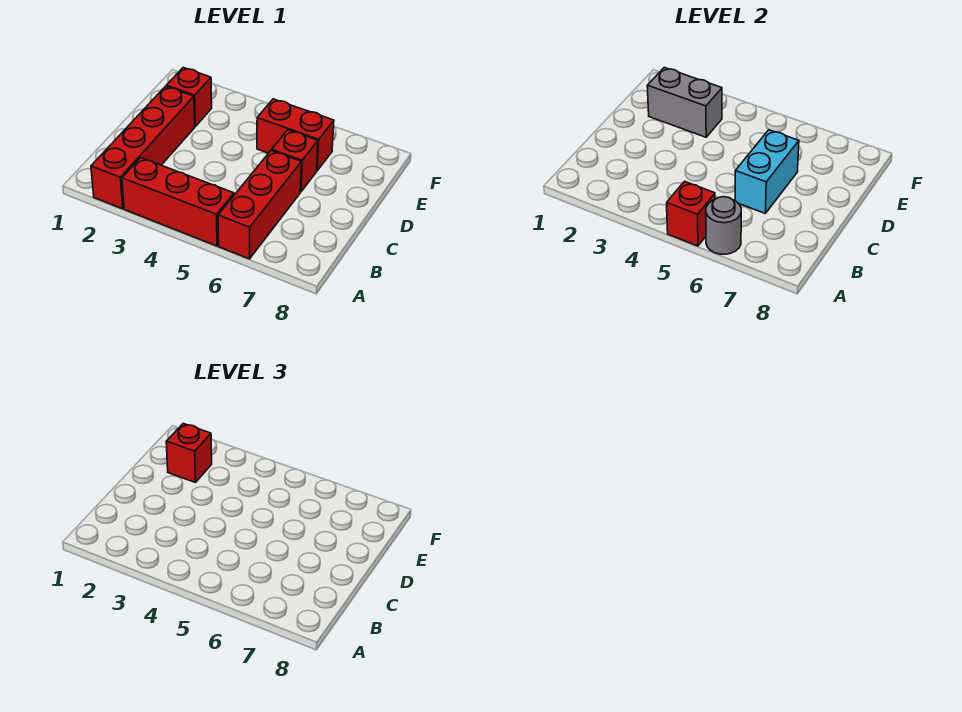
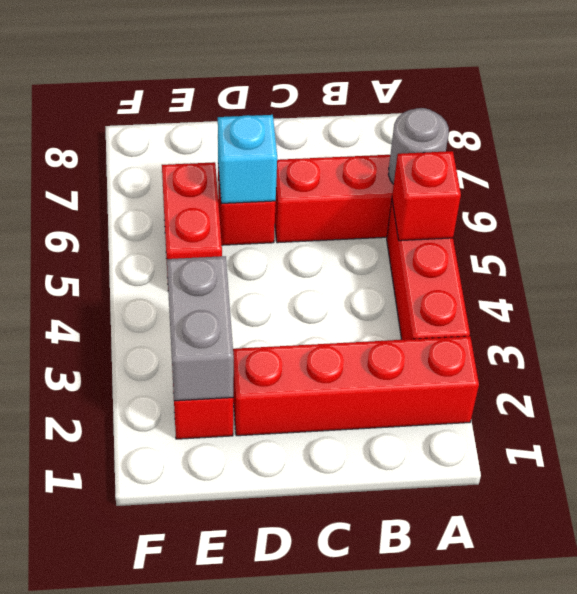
cyan 1x2 brick [735,130,799,213] -> cyan 1x1 brick [218,115,277,204]
red 1x1 brick [166,424,212,483] -> none

